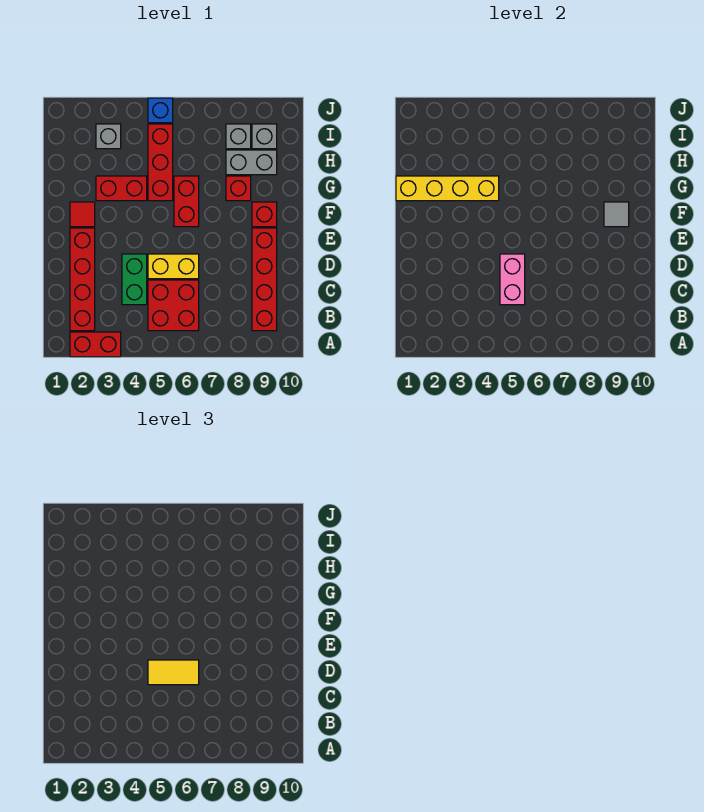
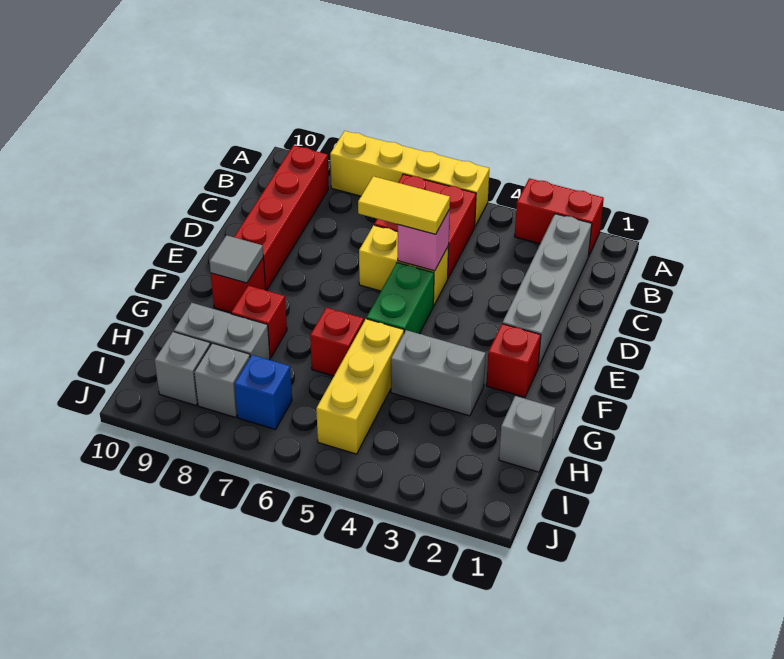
red 1x4 brick [70,228,95,331] -> grey 1x4 brick [502,214,592,367]
green 1x2 brick [122,254,147,305] -> green 1x2 brick moved to [367,263,434,334]
pink 1x2 brick [500,254,525,305] -> pink 1x1 brick [398,210,450,271]
red 1x1 tile [70,202,95,227] -> red 1x1 brick [486,324,541,397]
red 1x2 brick [174,176,199,227] -> red 1x1 brick [310,308,364,376]
yellow 1x4 brick [396,176,499,201] -> yellow 1x4 brick moved to [330,131,489,226]
red 1x2 brick [96,176,147,201] -> grey 1x2 brick [391,330,486,416]
red 1x3 brick [148,124,173,201] -> yellow 1x3 brick [316,319,404,454]
grey 1x1 brick [96,124,121,149] -> grey 1x1 brick moved to [499,396,555,472]
blue 1x1 brick [148,98,173,123] -> blue 1x1 brick moved to [234,355,292,430]

